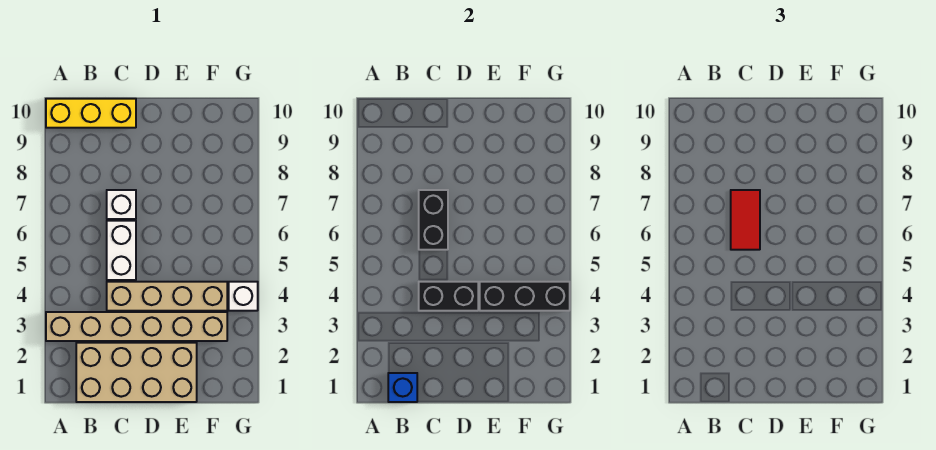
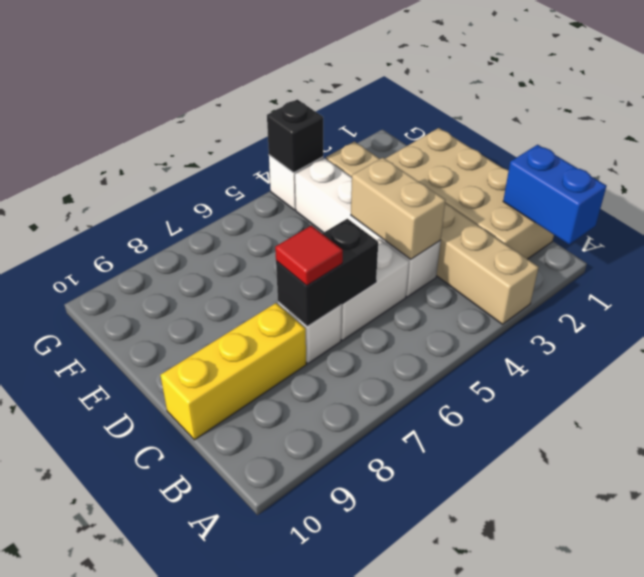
yellow 1x3 brick [46,99,136,128] -> yellow 1x3 brick turned to [160,303,306,440]
blue 1x1 brick [388,373,417,402] -> blue 1x2 brick [503,145,606,244]
tan 1x4 brick [107,282,227,311] -> white 1x4 brick [295,158,441,297]
black 1x2 brick [419,282,478,311] -> tan 1x2 brick [351,158,446,259]
red 1x2 tile [731,190,760,250] -> red 1x1 tile [275,226,343,286]
black 1x3 brick [480,282,570,311] -> black 1x1 brick [267,99,323,172]

